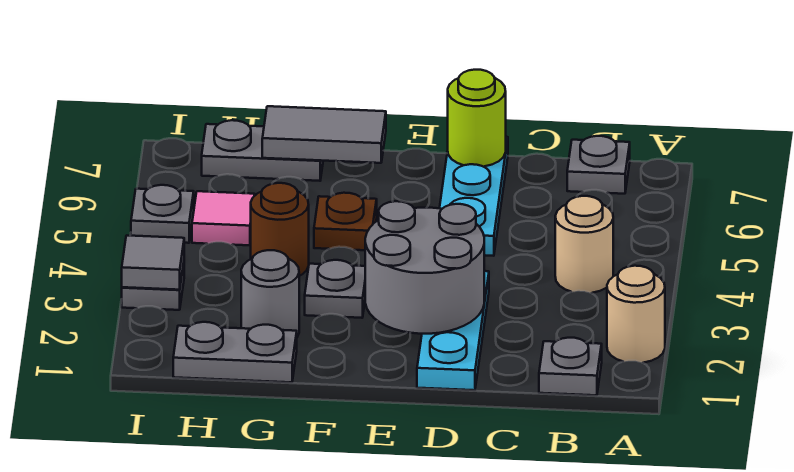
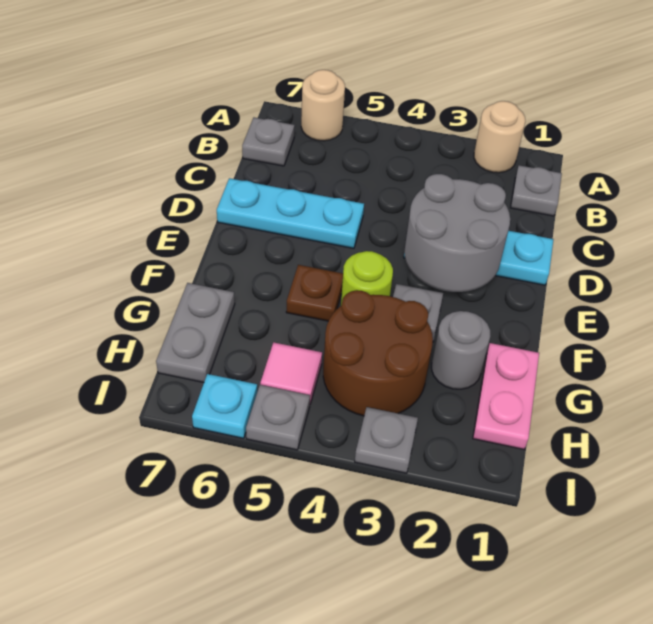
tan 1x1 round brick [555,196,613,293] -> tan 1x1 round brick moved to [301,70,345,141]
lime 1x1 round brick [448,70,506,167] -> lime 1x1 round brick moved to [341,251,393,305]
grey 1x2 tile [262,106,386,163] -> none
grey 1x2 plate [173,322,297,382] -> pink 1x2 plate [473,343,539,449]
brown 1x1 round brick [251,183,309,276] -> brown 2x2 round brick [323,290,433,416]
grey 1x1 tile [122,236,184,290] -> none
none -> cyan 1x1 plate [192,374,257,438]

